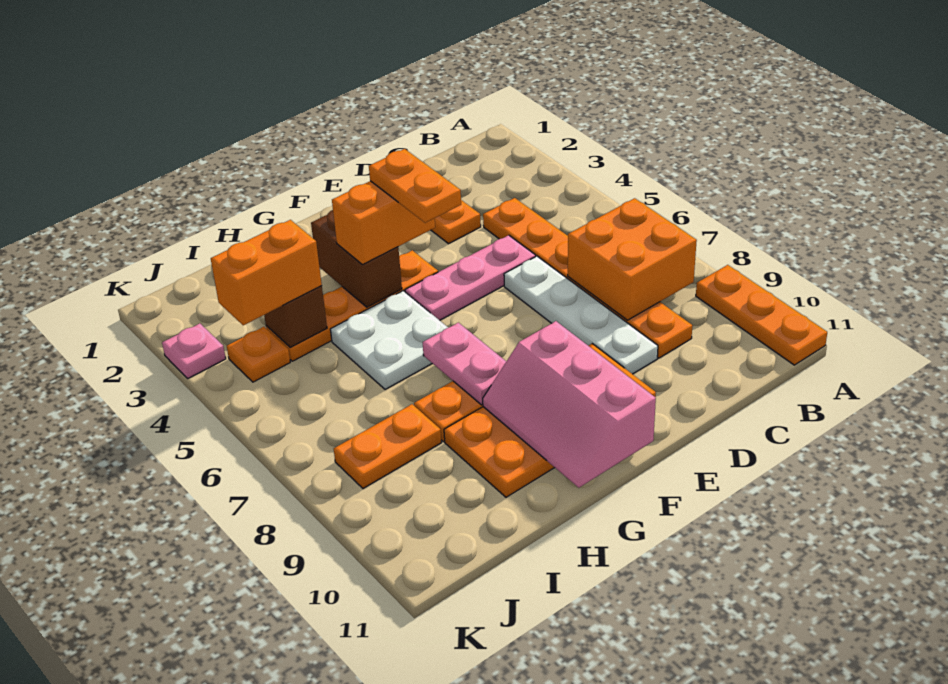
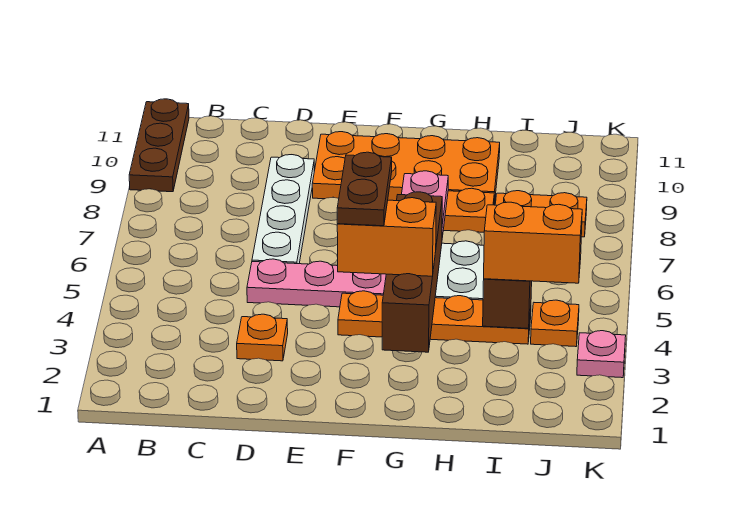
orange 1x3 plate [696,265,827,365] -> brown 1x3 plate [129,99,189,192]
orange 2x2 brick [568,198,697,320] -> none
orange 1x6 plate [483,198,692,358] -> none
orange 1x2 plate [369,149,461,223] -> brown 1x2 plate [337,152,392,226]
pink 2x3 slope [483,321,656,488] -> none
brown 1x2 brick [311,210,402,307] -> brown 1x4 brick [382,192,442,352]

